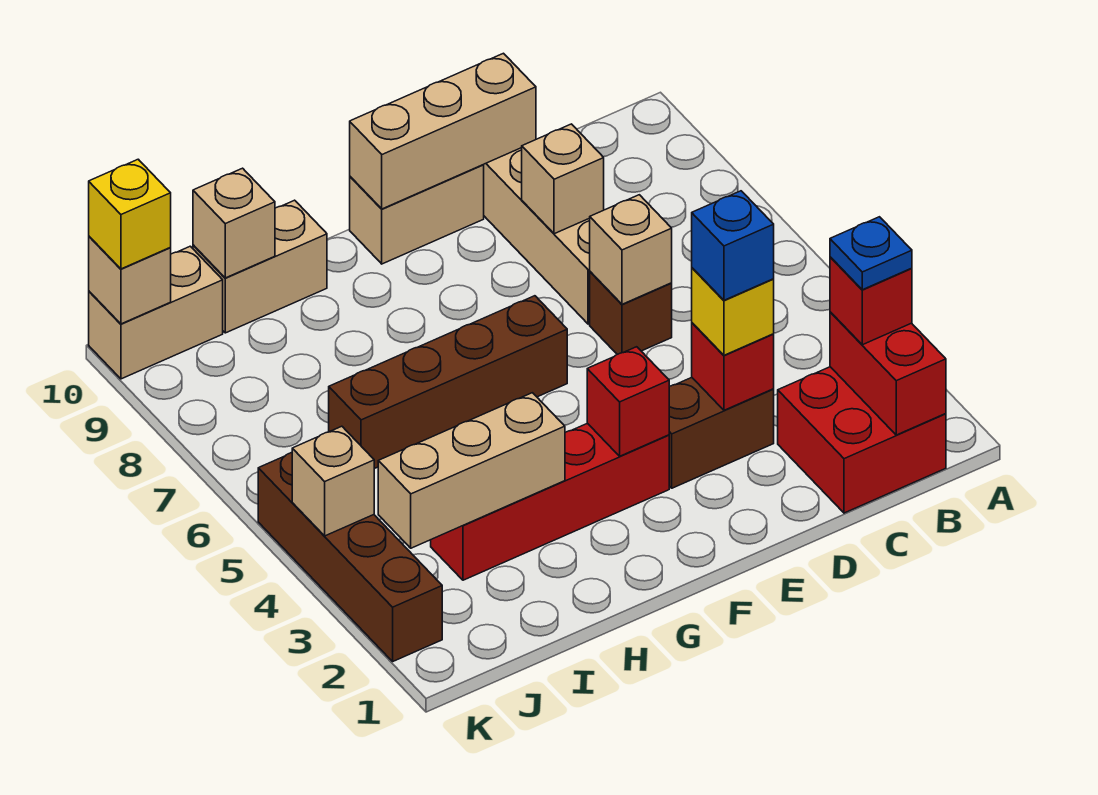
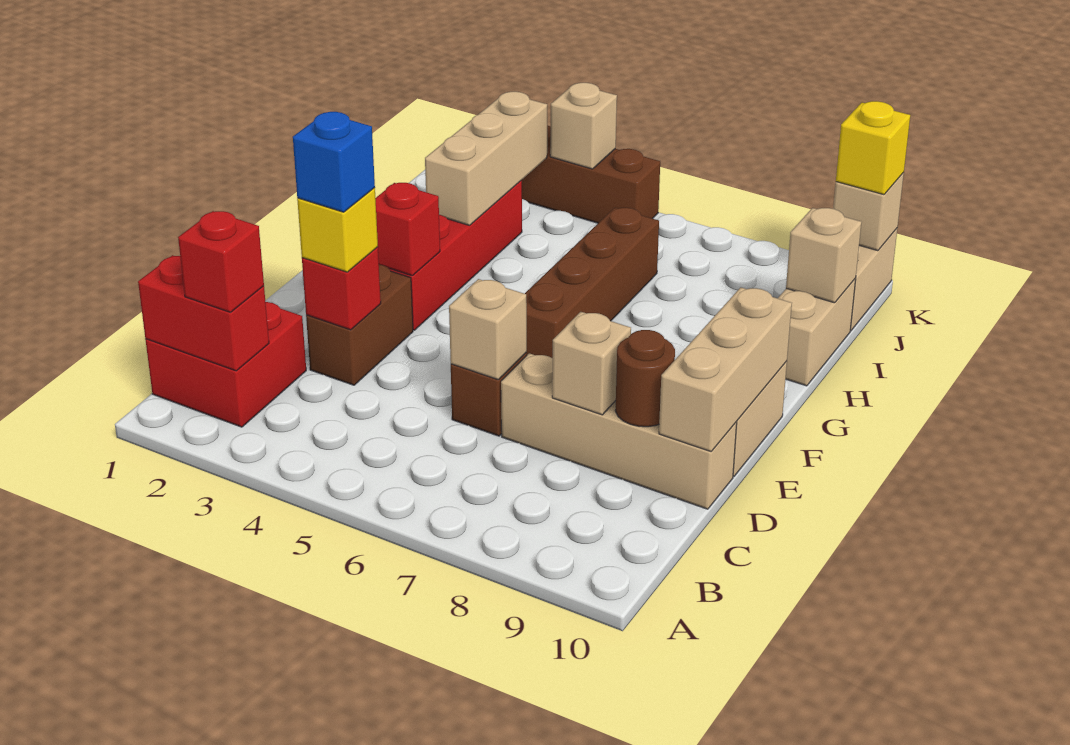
blue 1x1 plate [830,217,912,290] -> none
none -> brown 1x1 round brick [615,330,675,427]

